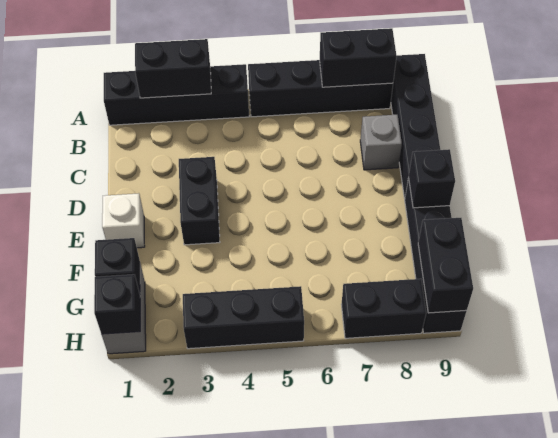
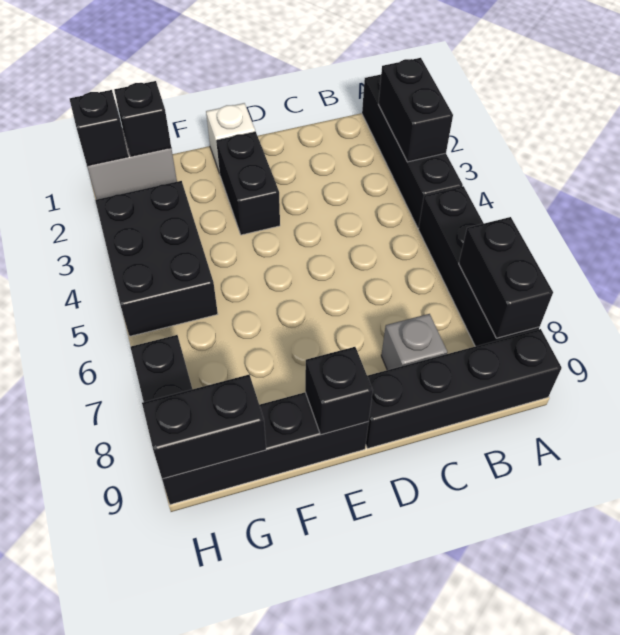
black 1x2 brick [179,157,220,245] -> black 1x2 brick turned to [216,132,280,235]
black 1x3 brick [183,286,304,349] -> black 2x3 brick [95,181,218,336]

